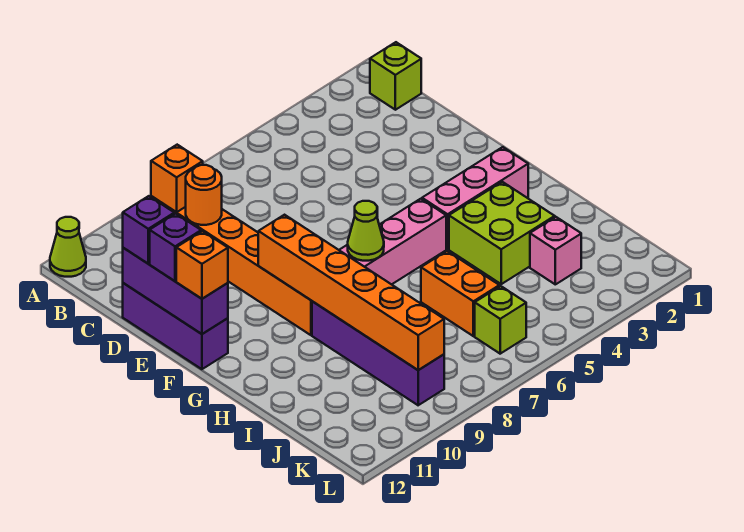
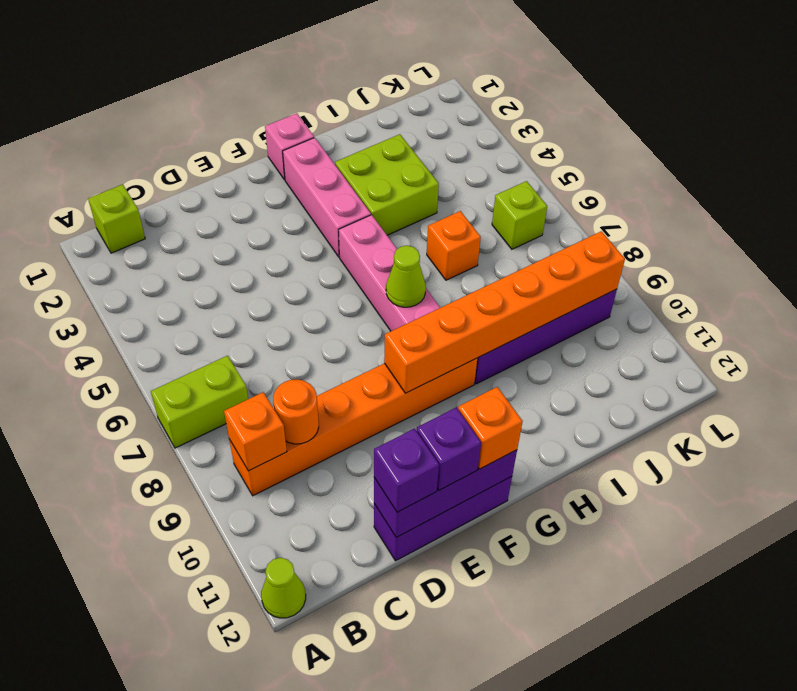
none -> lime 1x2 brick [151,356,248,448]
orange 1x2 brick [421,251,499,336] -> orange 1x1 brick [427,211,481,280]
pink 1x1 brick [530,217,581,284] -> pink 1x1 brick moved to [265,113,314,180]

